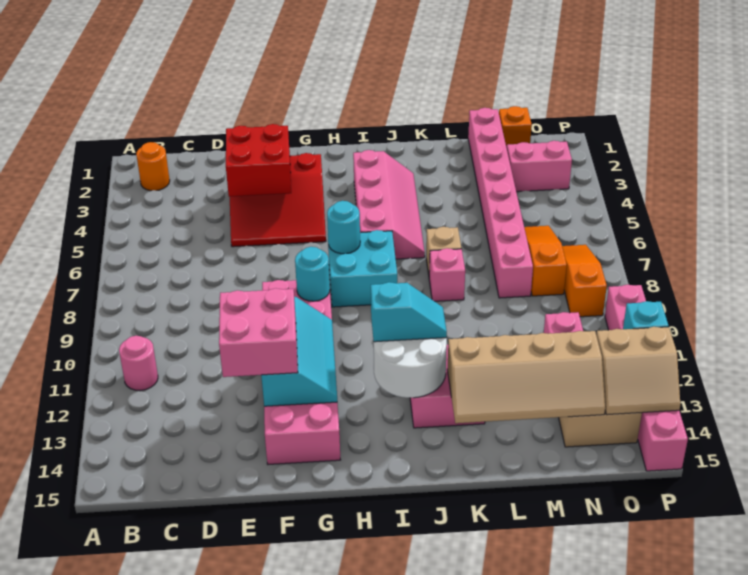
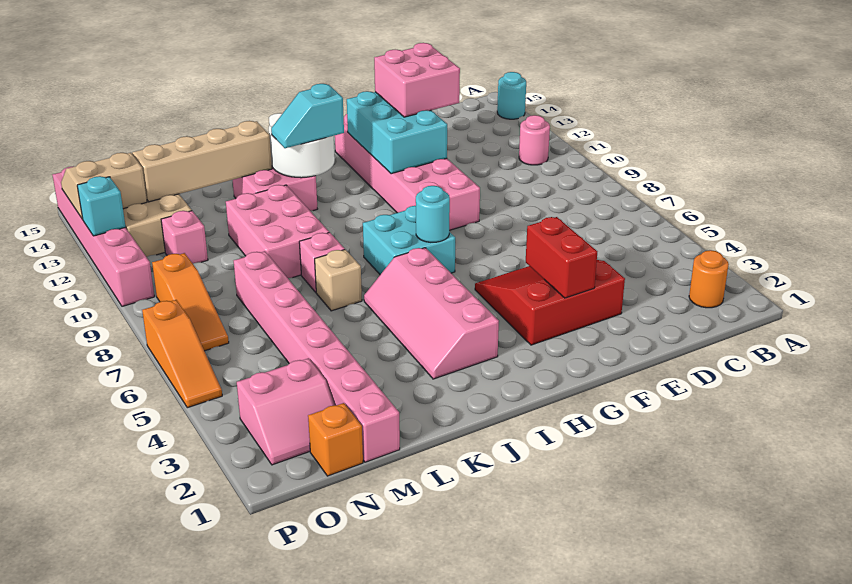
red 2x2 brick [226,124,291,197] -> red 1x2 brick [526,217,597,298]
cyan 2x3 slope [261,297,337,406] -> cyan 2x3 brick [347,91,447,174]
cyan 1x1 round brick [295,247,330,301] -> cyan 1x1 round brick moved to [497,72,526,119]
none -> pink 2x3 brick [226,185,329,278]
orange 1x3 slope [524,226,567,296] -> orange 1x3 slope moved to [142,300,222,408]

